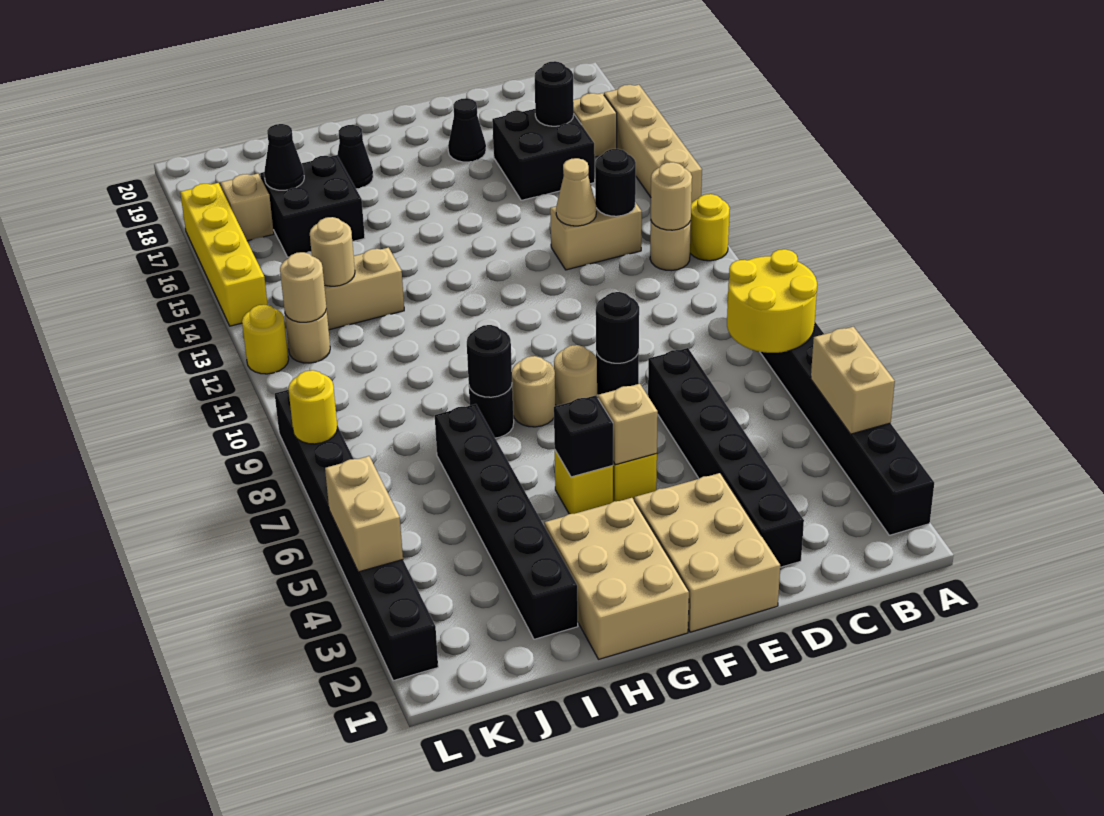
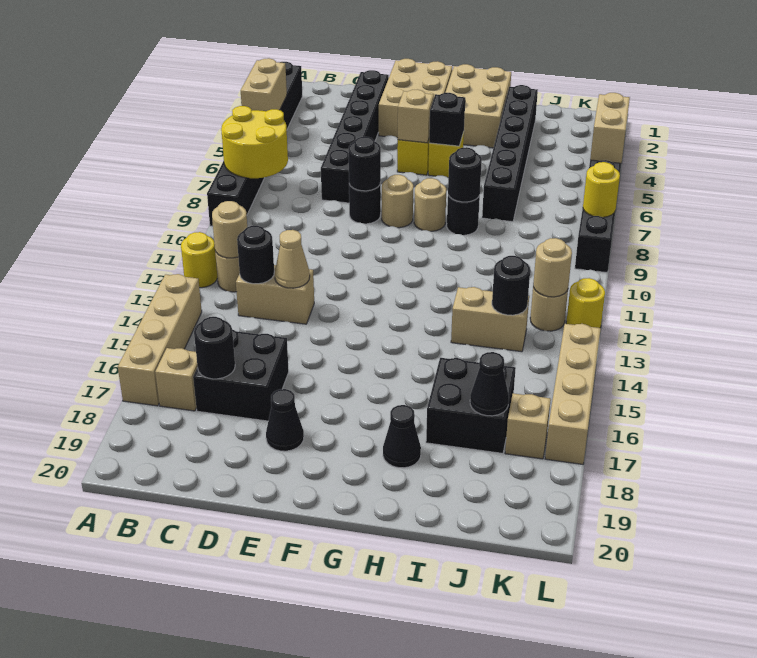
tan 1x1 round brick [310,217,355,286] -> black 1x1 round brick [492,256,530,315]
yellow 1x4 brick [180,183,268,326] -> tan 1x4 brick [545,324,601,464]

